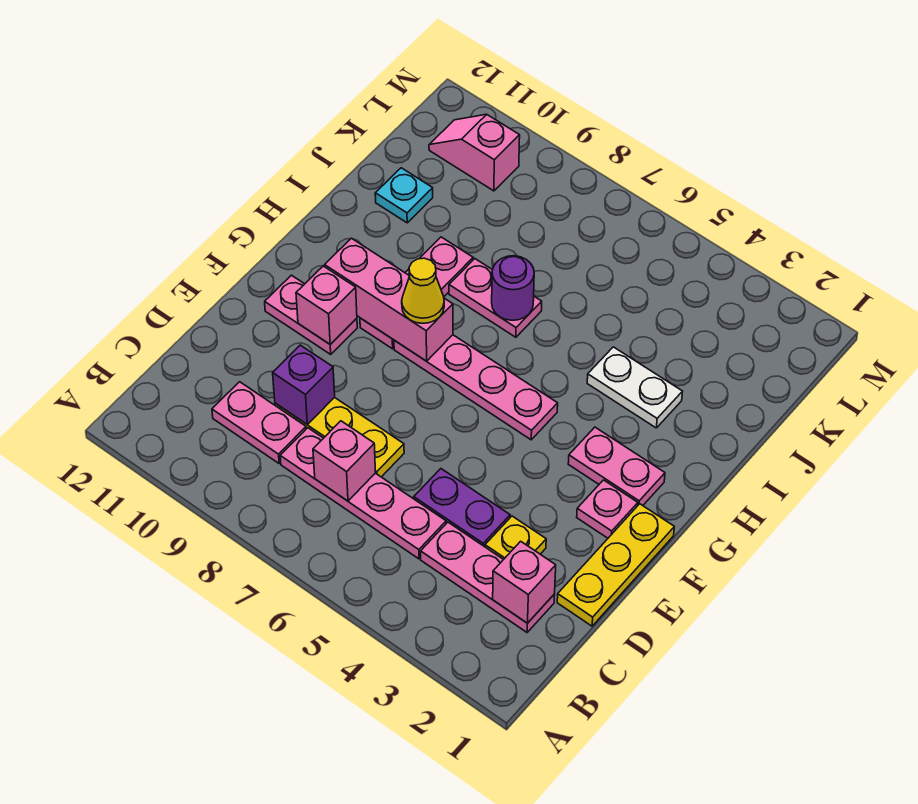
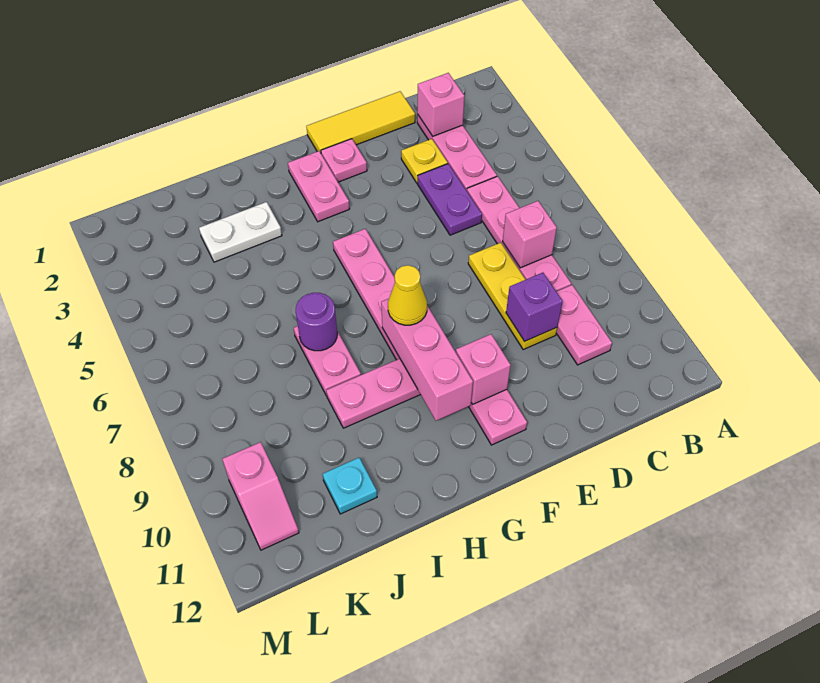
yellow 1x3 plate [557,504,674,626] -> yellow 1x3 tile [306,91,415,153]
white 1x2 plate [587,347,683,428] -> white 1x2 plate turned to [199,202,282,262]

